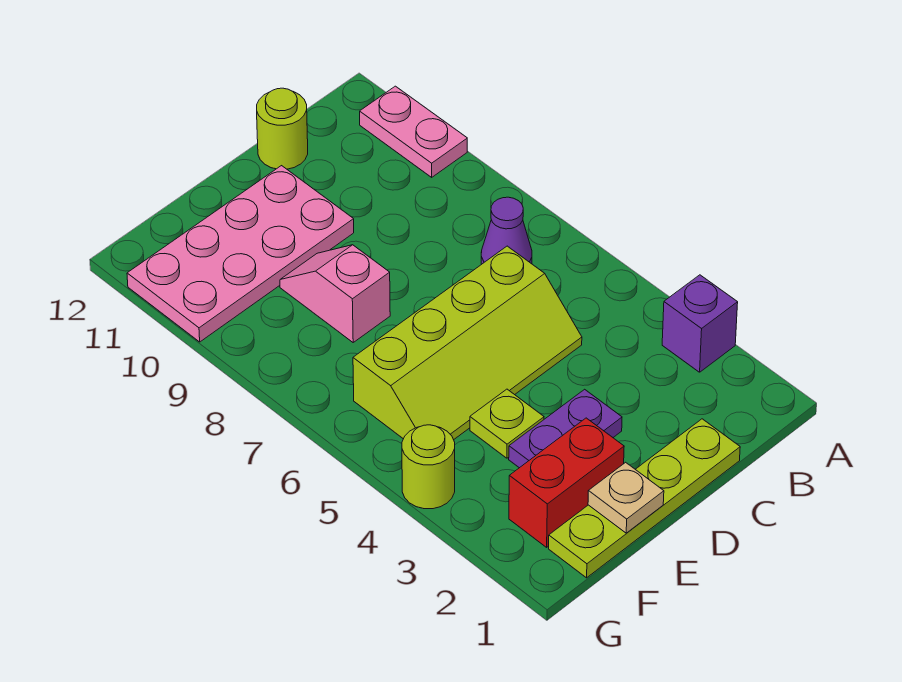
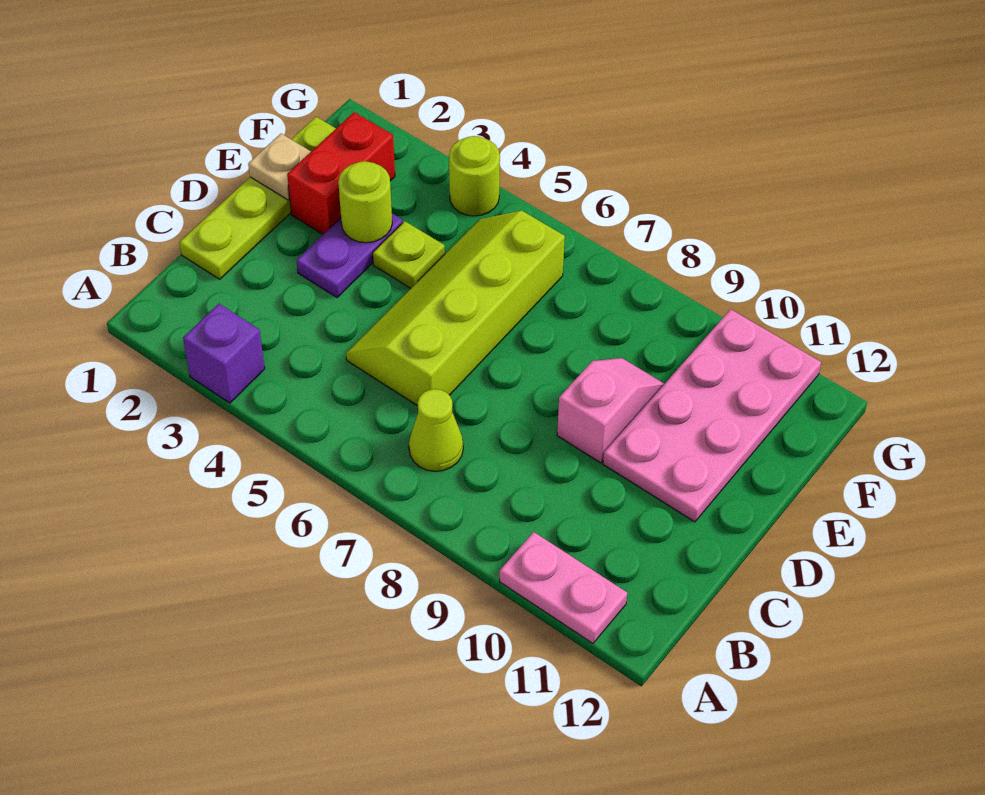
purple 1x1 cone [481,197,532,264] -> lime 1x1 cone [409,389,463,471]
lime 1x1 round brick [257,88,308,169] -> lime 1x1 round brick moved to [338,161,392,243]
pink 1x2 slope [280,245,390,342] -> pink 1x2 slope turned to [557,358,664,463]

